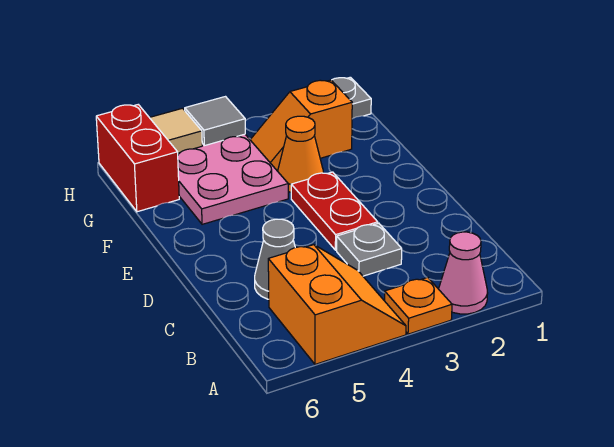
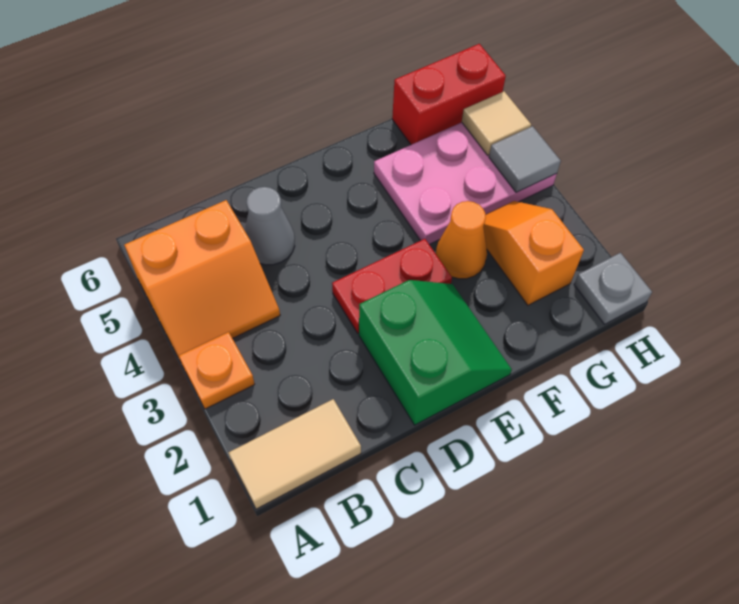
none -> tan 1x2 tile [229,399,361,509]
pink 1x1 cone [439,232,488,314] -> none
grey 1x1 plate [337,223,402,276] -> none
none -> green 2x2 slope [359,280,512,425]

